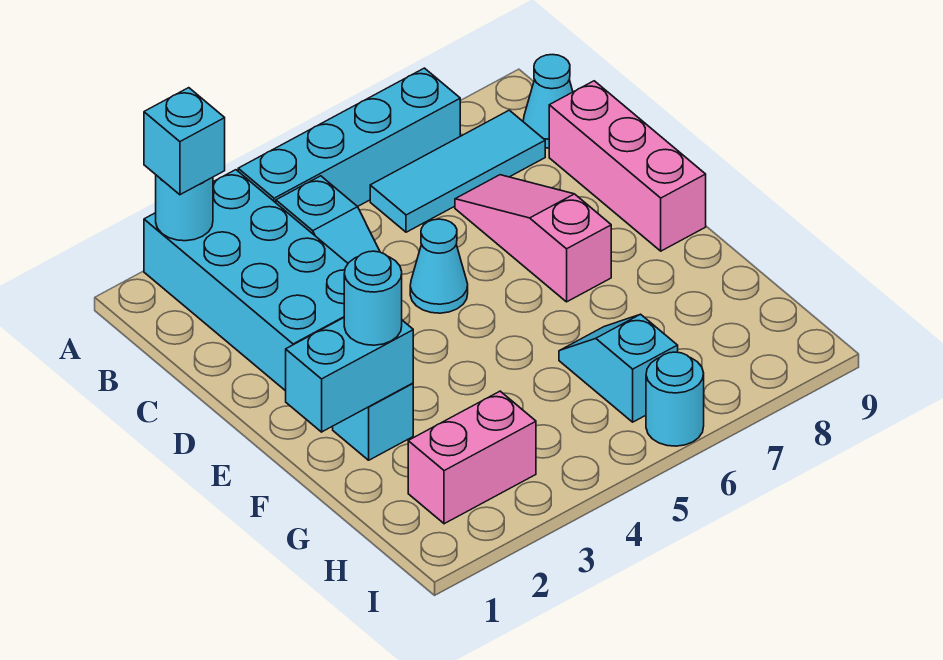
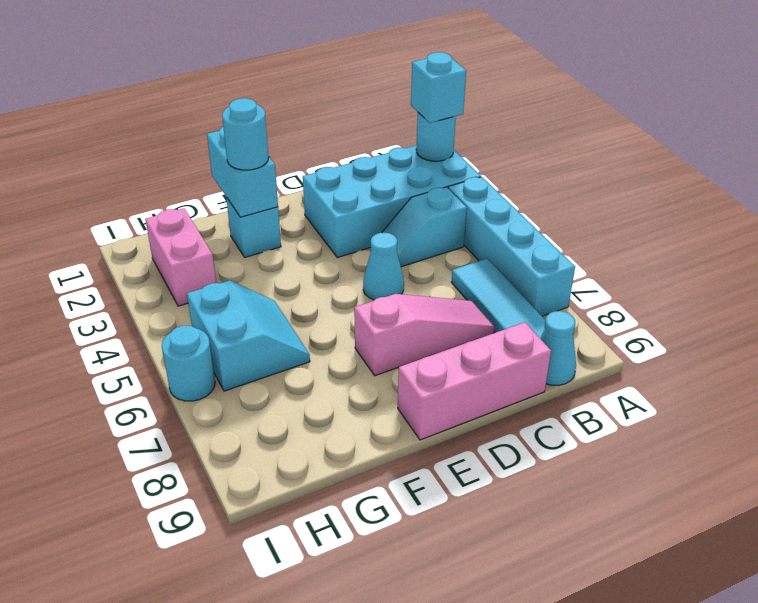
cyan 1x2 slope [559,314,678,422] -> cyan 2x2 slope [187,280,310,391]

